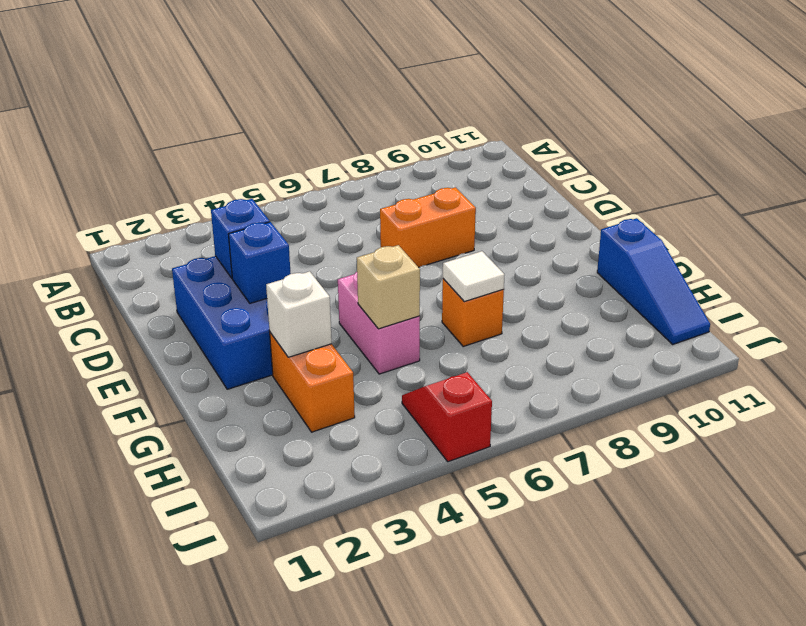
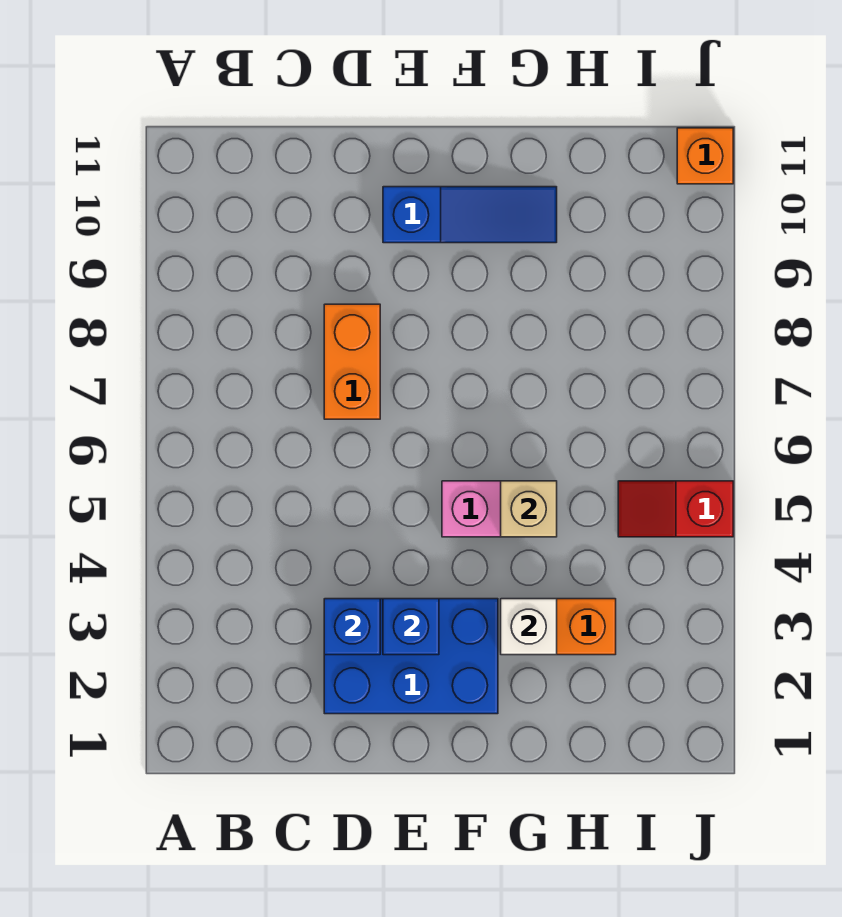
orange 1x1 brick [442,279,504,346] -> orange 1x1 brick moved to [677,128,733,184]
white 1x1 tile [443,251,505,302] -> none
blue 1x3 slope [597,218,710,344] -> blue 1x3 slope moved to [383,187,557,243]

